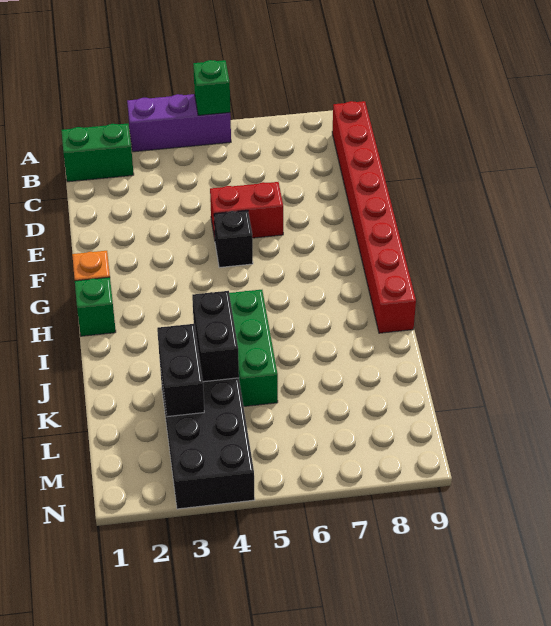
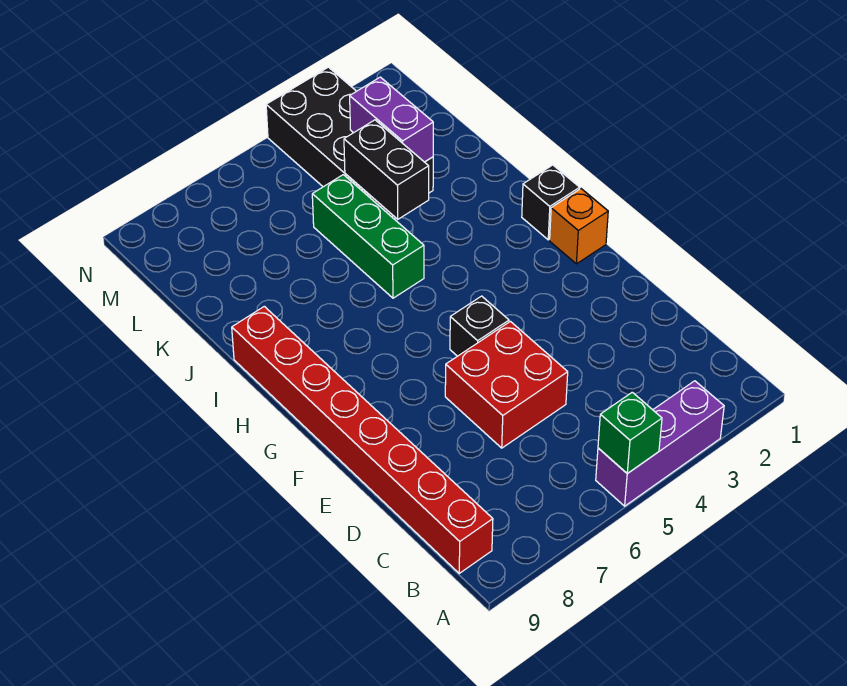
green 1x2 brick [61,124,134,182] -> none
red 1x2 brick [210,182,283,239] -> red 2x2 brick [445,321,568,448]
green 1x1 brick [75,277,116,336] -> black 1x1 brick [522,165,580,240]
black 1x2 brick [157,324,204,417] -> purple 1x2 brick [350,77,433,162]

